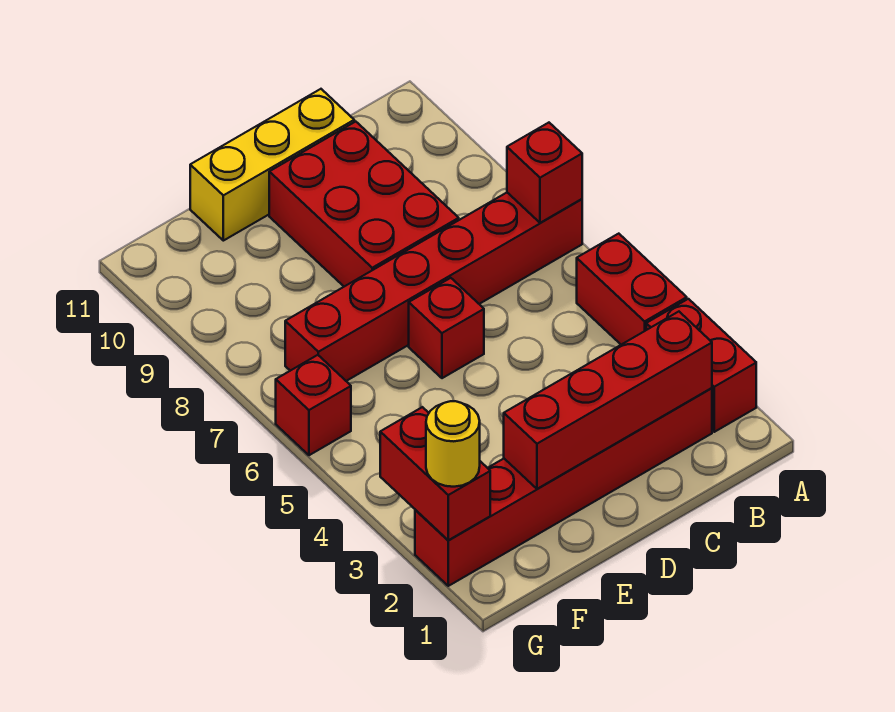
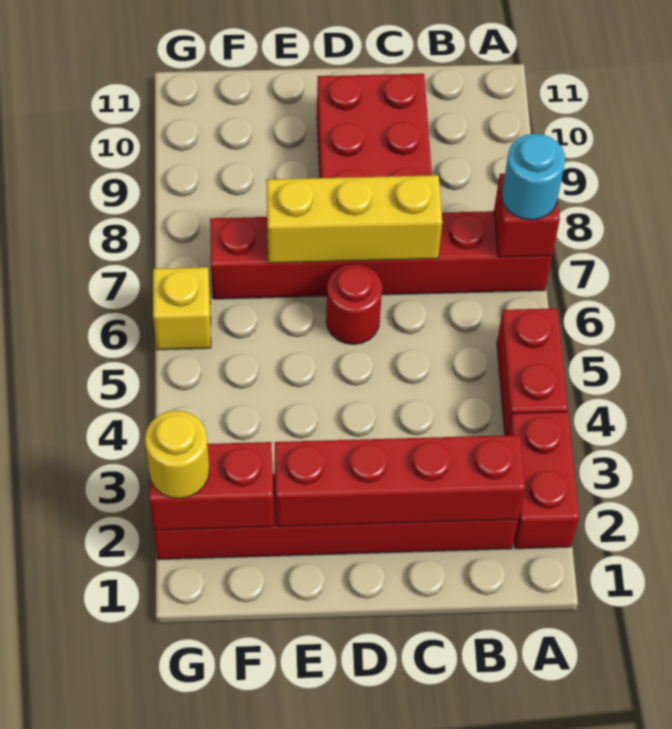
none -> cyan 1x1 round brick [502,134,565,220]
yellow 1x3 brick [190,89,354,241] -> yellow 1x3 brick moved to [266,175,442,263]
red 1x1 brick [409,278,484,378] -> red 1x1 round brick [326,264,382,344]
red 1x2 brick [380,407,490,540] -> red 1x2 brick turned to [149,442,274,530]
red 1x1 brick [276,355,351,455] -> yellow 1x1 brick [153,267,211,350]

